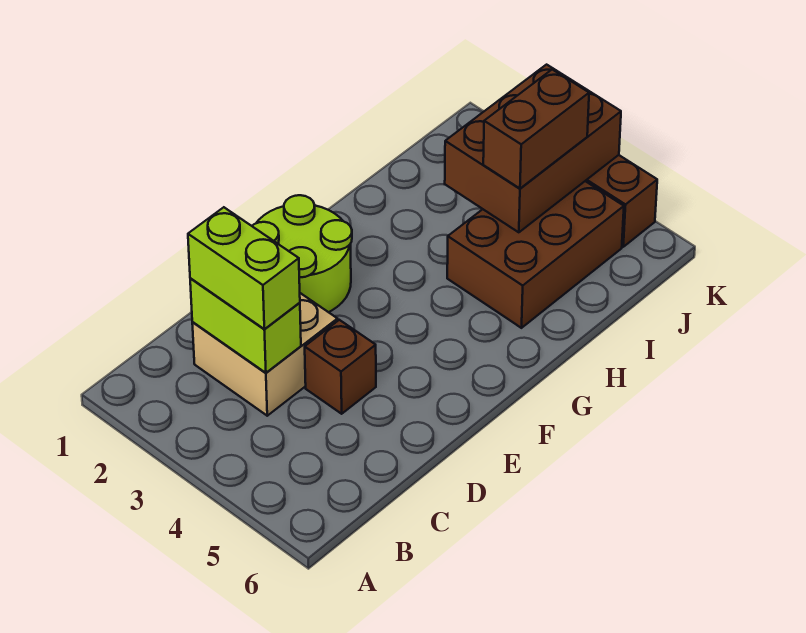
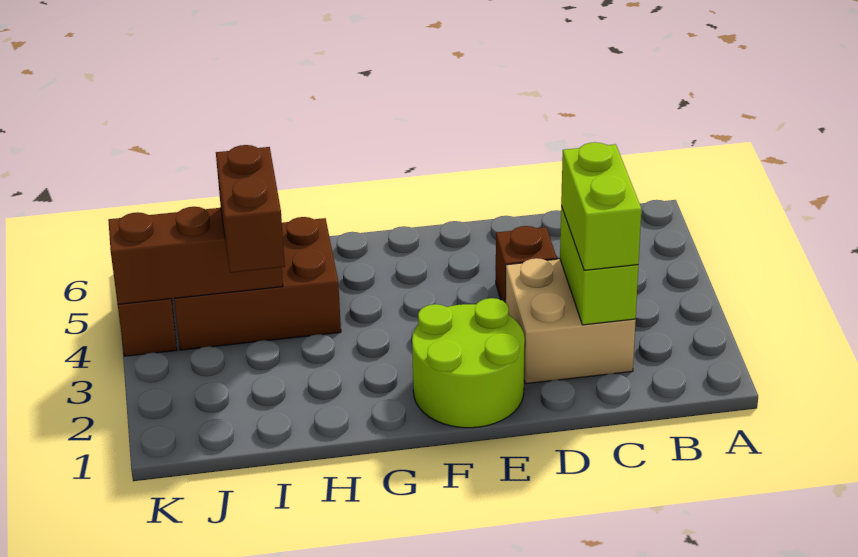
brown 2x3 brick [445,65,621,232] -> brown 1x3 brick [108,207,283,304]
brown 1x2 brick [483,69,589,188] -> brown 1x2 brick turned to [216,145,285,273]

